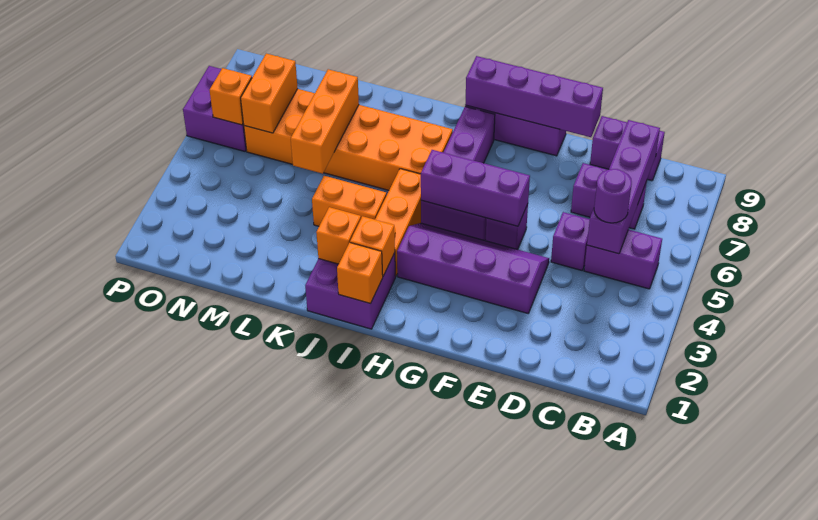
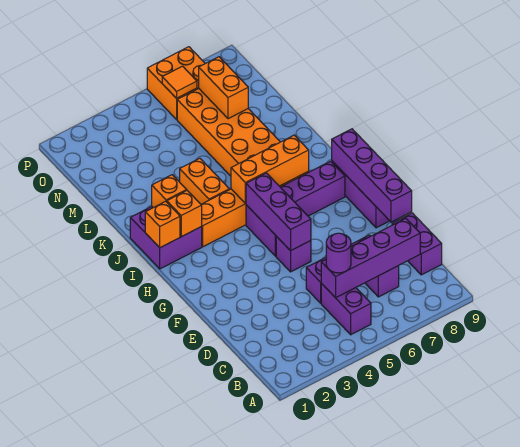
purple 2x4 slope [397,223,549,313] -> none
orange 1x3 brick [291,69,359,174] -> orange 1x3 brick moved to [231,135,309,203]
orange 1x2 brick [241,54,298,133] -> orange 1x2 brick turned to [199,57,248,119]
purple 2x2 brick [183,66,246,151] -> orange 2x2 brick [147,47,205,119]
orange 1x1 brick [210,68,252,125] -> orange 1x1 tile [162,66,197,98]

